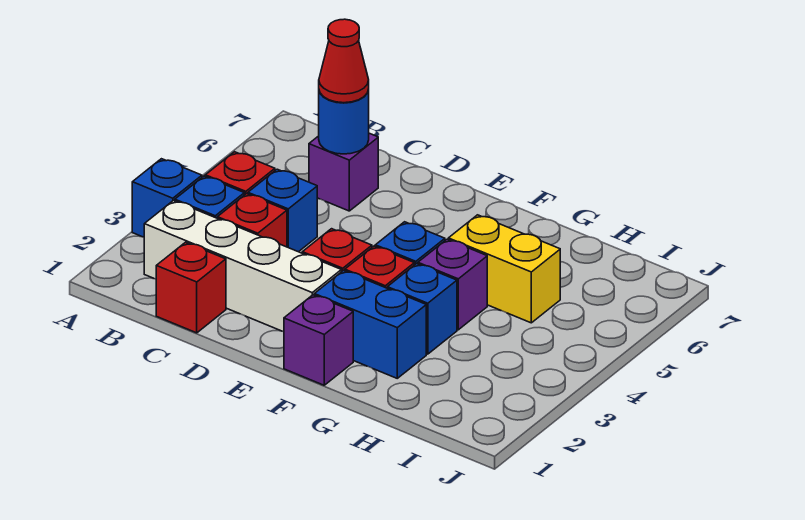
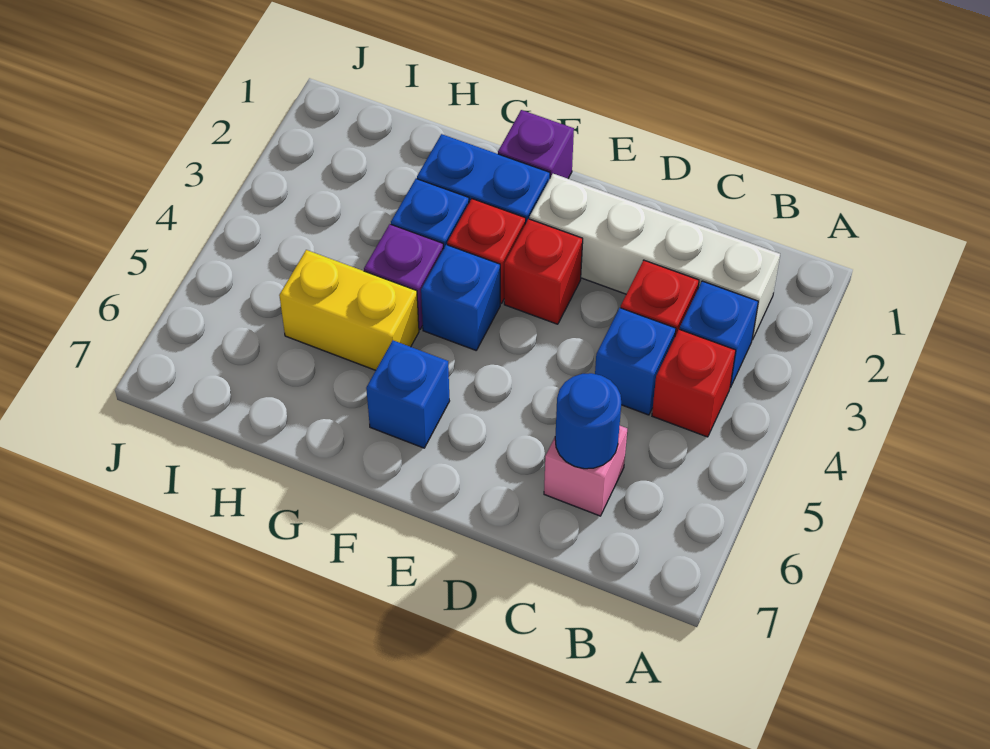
blue 1x1 brick [132,159,202,237] -> blue 1x1 brick moved to [366,340,449,448]
red 1x1 brick [156,242,226,333] -> none
purple 1x1 brick [309,133,378,211] -> pink 1x1 brick [544,426,627,516]
red 1x1 cone [319,19,369,103] -> none

